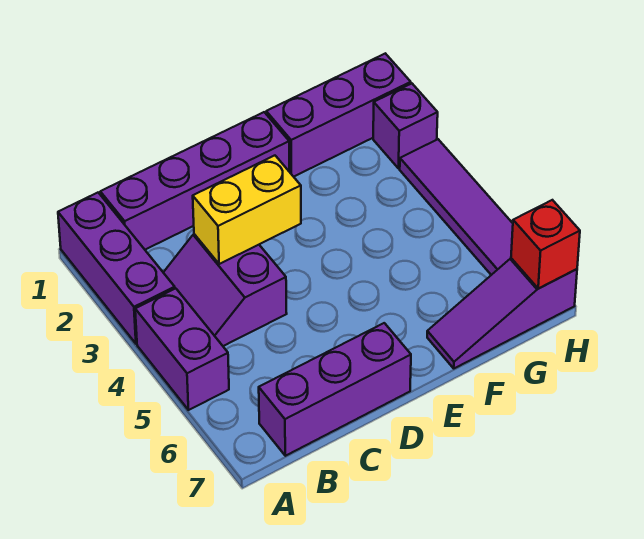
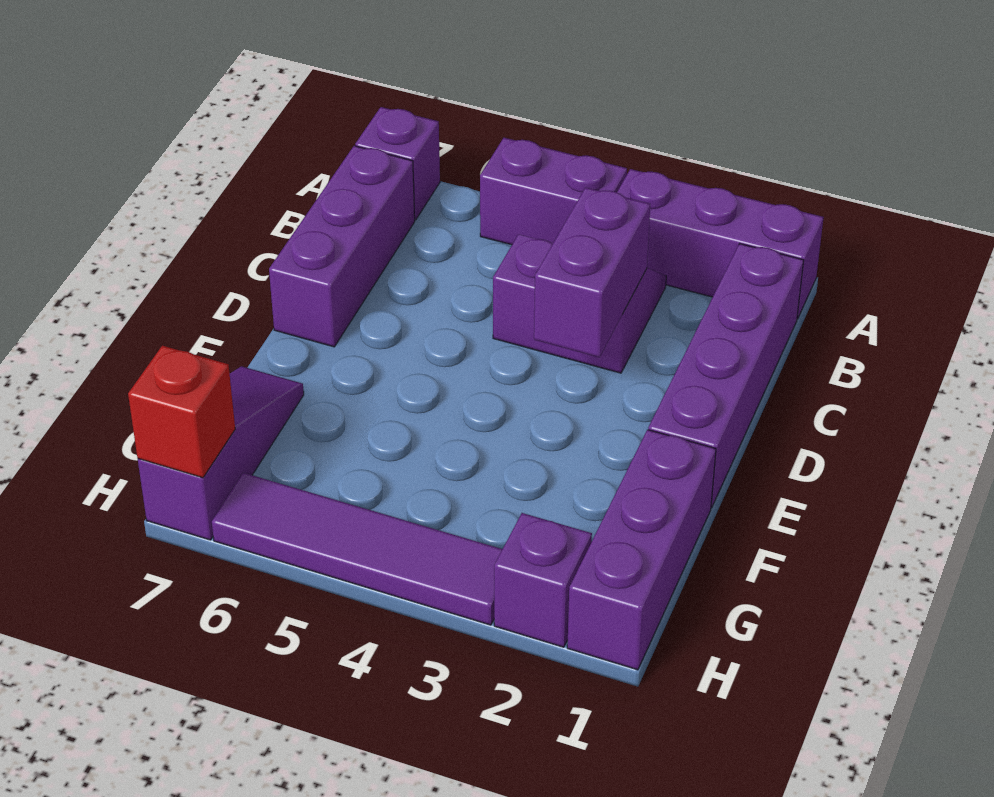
none -> purple 1x1 brick [355,107,440,220]
yellow 1x2 brick [193,156,301,264] -> purple 1x2 brick [534,187,650,357]

